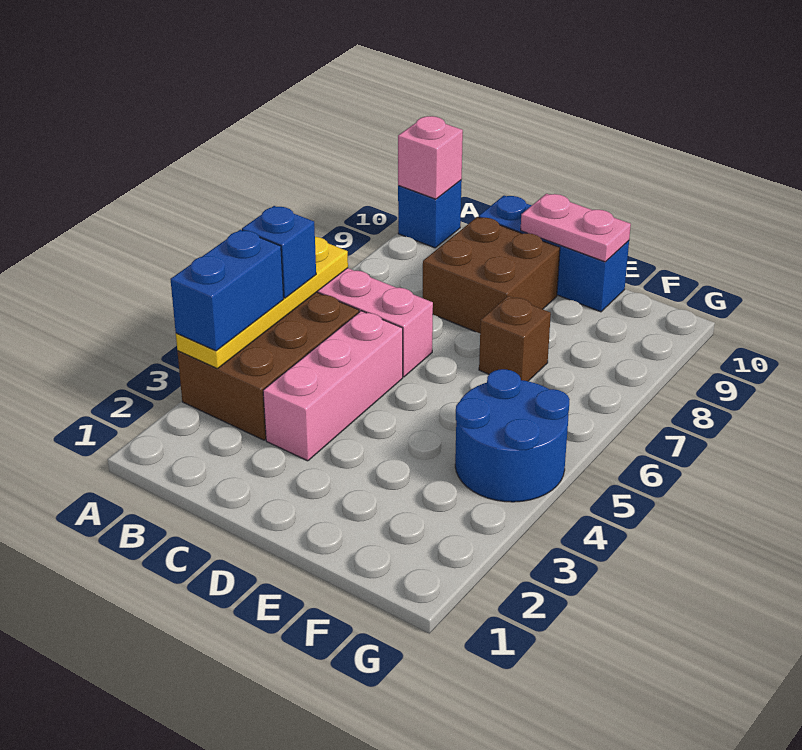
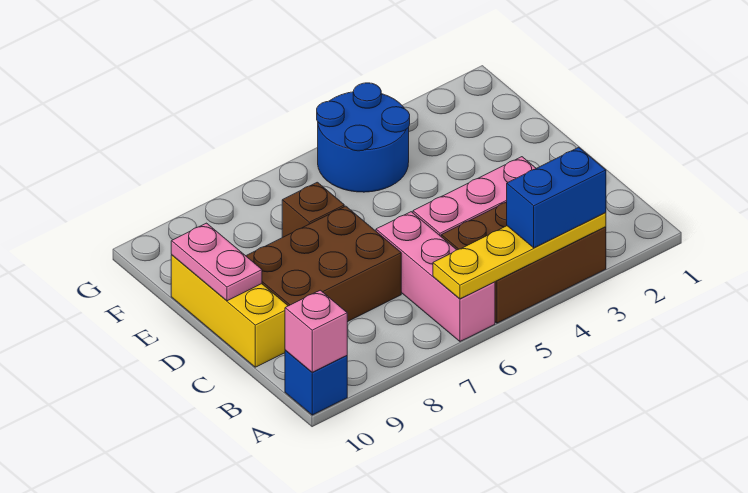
blue 1x1 brick [242,206,316,298] -> none
brown 2x2 brick [423,217,560,333] -> brown 2x3 brick [246,206,401,322]
blue 1x3 brick [479,196,629,312] -> yellow 1x3 brick [171,255,288,367]

